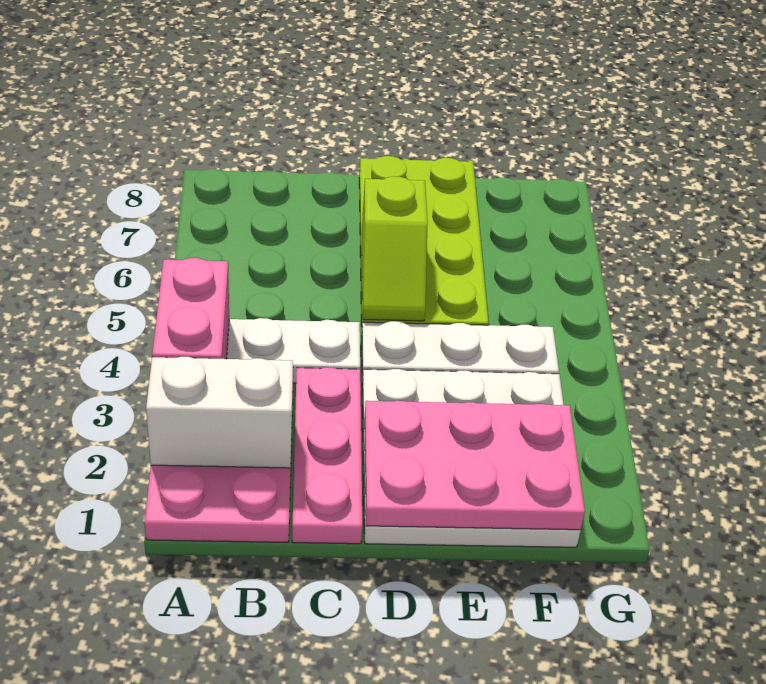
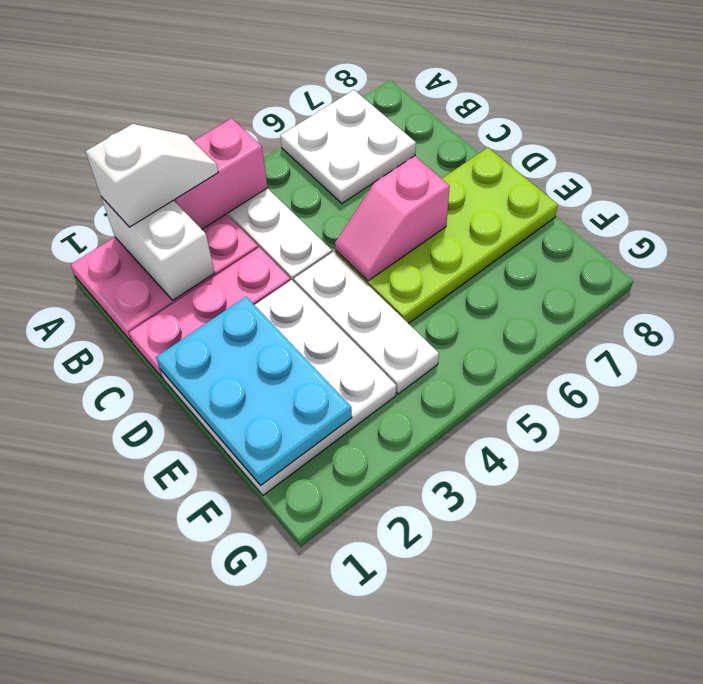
none -> white 1x2 slope [86,124,218,227]
none -> white 2x2 plate [280,90,416,203]
pink 2x3 plate [364,401,585,530] -> cyan 2x3 plate [156,297,352,486]
lime 1x2 slope [362,176,428,321] -> pink 1x2 slope [335,156,450,281]

